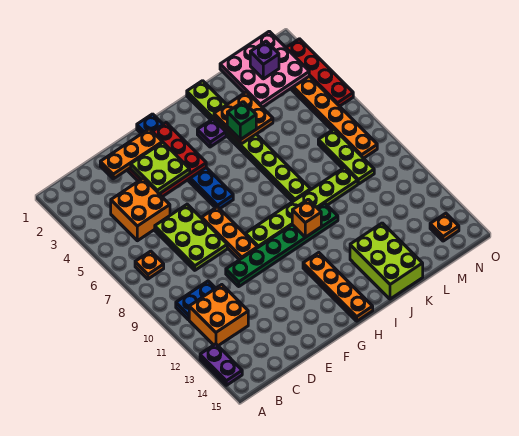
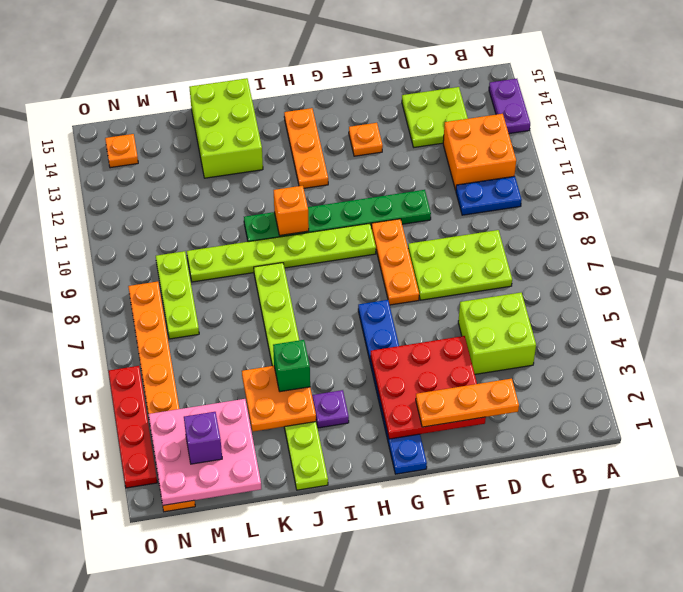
orange 1x1 plate [135,251,164,279] -> orange 1x1 plate moved to [349,123,383,156]
orange 2x2 brick [111,178,170,241] -> lime 2x2 brick [458,293,536,374]
lime 2x3 plate [155,204,227,270] -> lime 2x3 plate turned to [408,230,512,300]
lime 2x2 plate [131,142,190,194] -> lime 2x2 plate moved to [402,87,468,147]
orange 1x4 plate [303,253,373,321] -> orange 1x3 plate [284,108,328,188]

